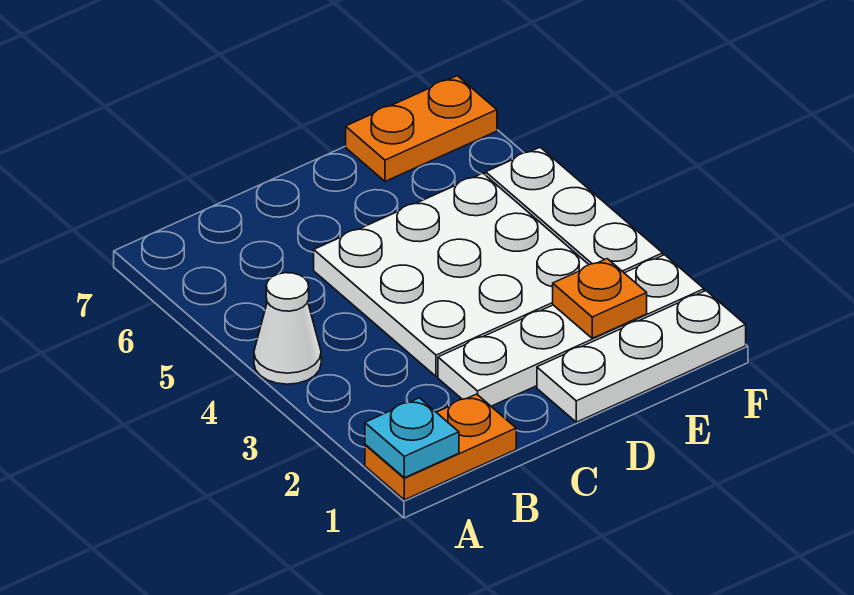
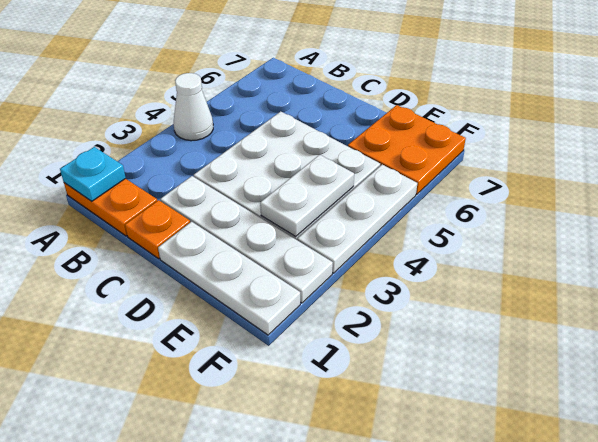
orange 1x1 plate [553,259,647,338] -> orange 1x1 plate moved to [125,200,190,259]
none -> white 1x2 plate [260,155,354,237]
orange 1x2 plate [346,76,497,181] -> orange 2x2 plate [348,105,466,194]

